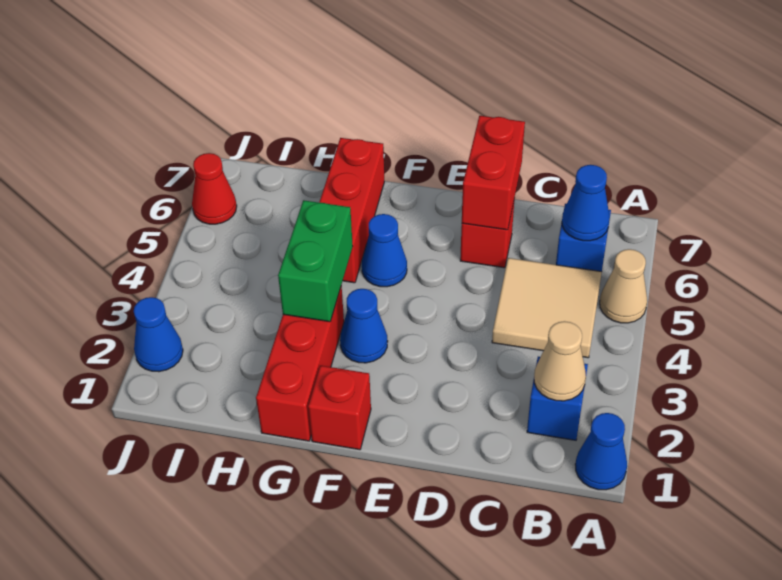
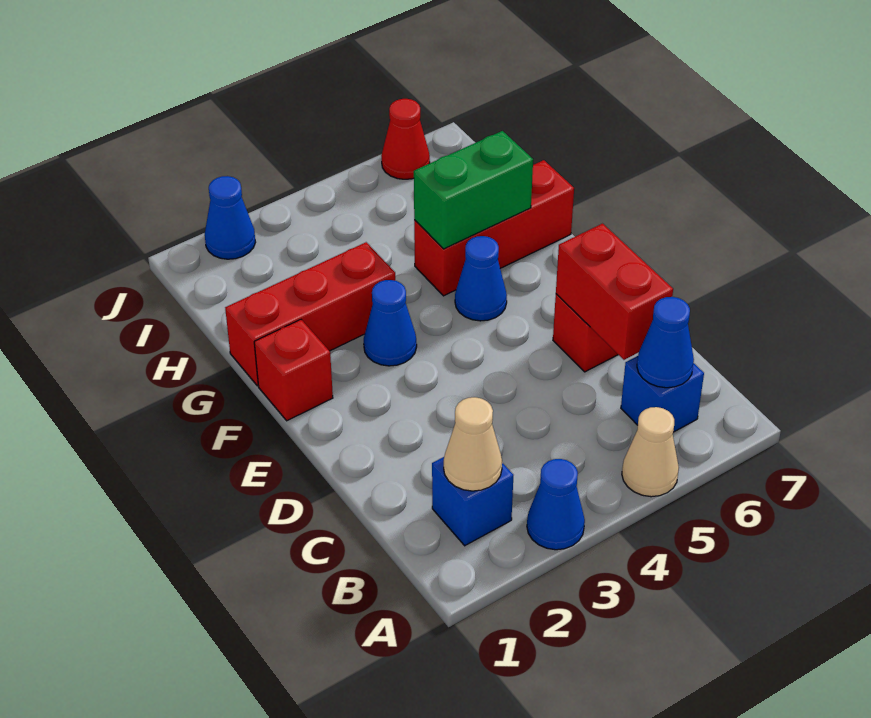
blue 1x1 cone [575,413,627,490] -> blue 1x1 cone moved to [527,459,585,550]
tan 2x2 tile [492,258,602,358] -> none
red 1x2 brick [462,116,525,230] -> red 1x2 brick turned to [556,224,673,360]
green 1x2 brick [278,200,353,322] -> green 1x2 brick moved to [414,131,533,249]

